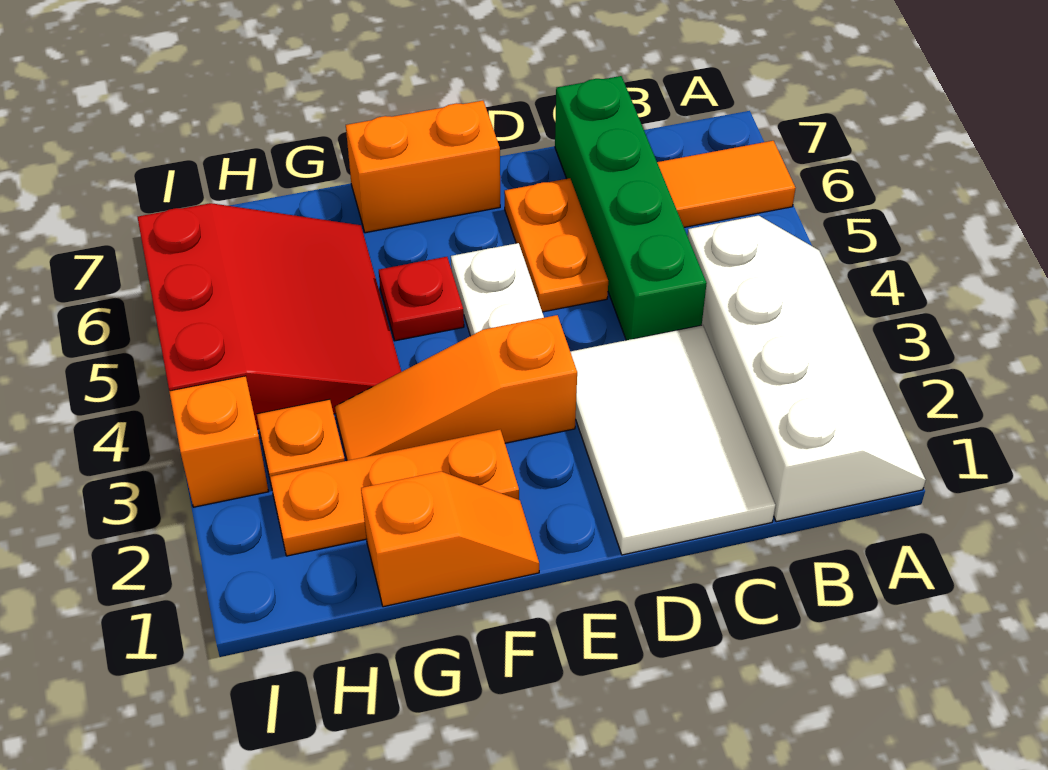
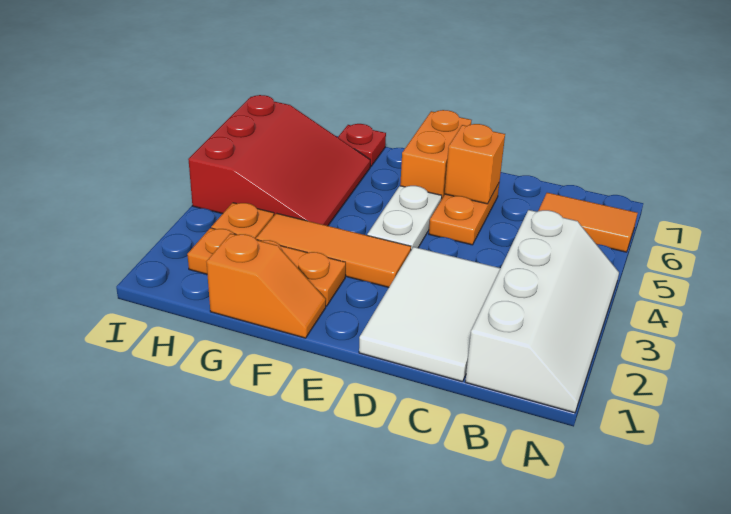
green 1x4 brick [555,76,707,340] -> none
orange 1x3 slope [335,315,577,461] -> orange 1x3 tile [256,213,411,287]
orange 1x2 brick [346,101,500,233] -> orange 1x2 brick turned to [400,110,472,200]
red 1x1 plate [379,257,464,341] -> red 1x1 plate moved to [338,124,386,167]
orange 1x1 brick [169,376,268,507] -> orange 1x1 brick moved to [445,124,505,204]

